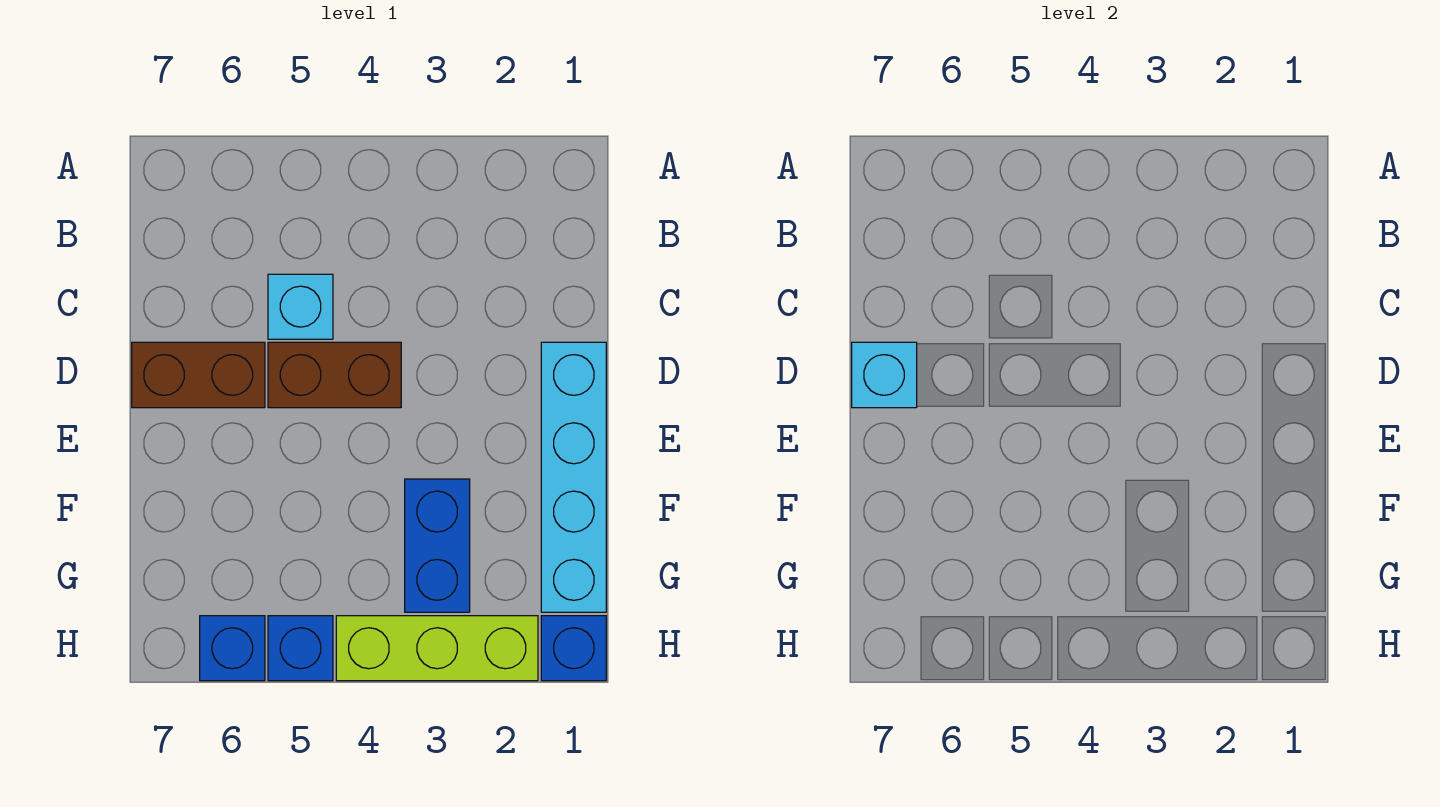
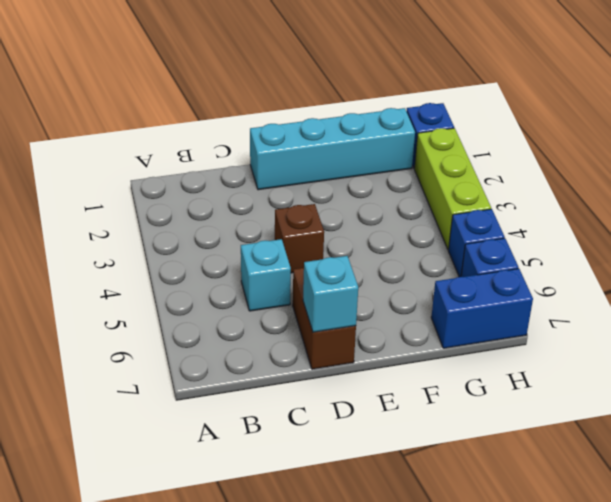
brown 1x2 brick [268,342,401,408] -> brown 1x1 brick [275,204,324,273]
blue 1x2 brick [405,479,470,612] -> blue 1x2 brick moved to [431,269,533,348]

